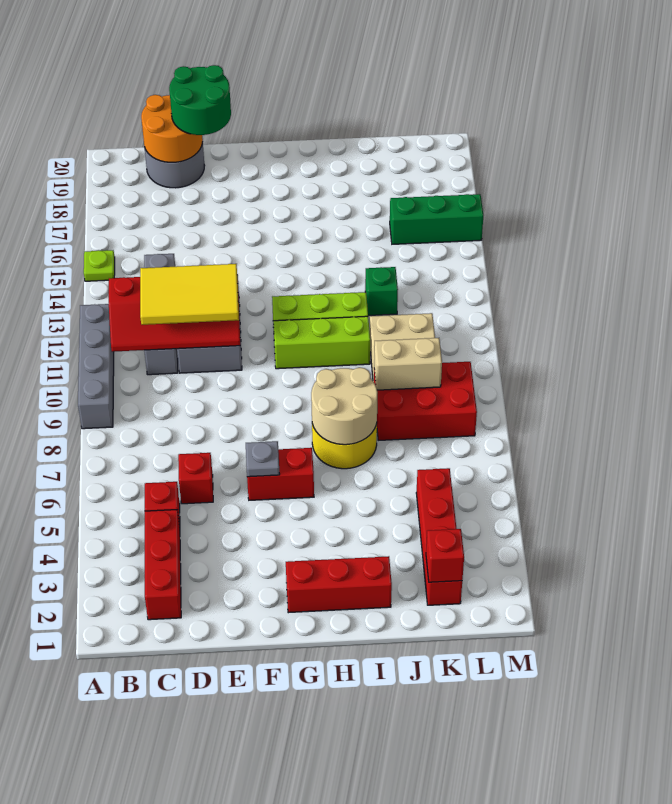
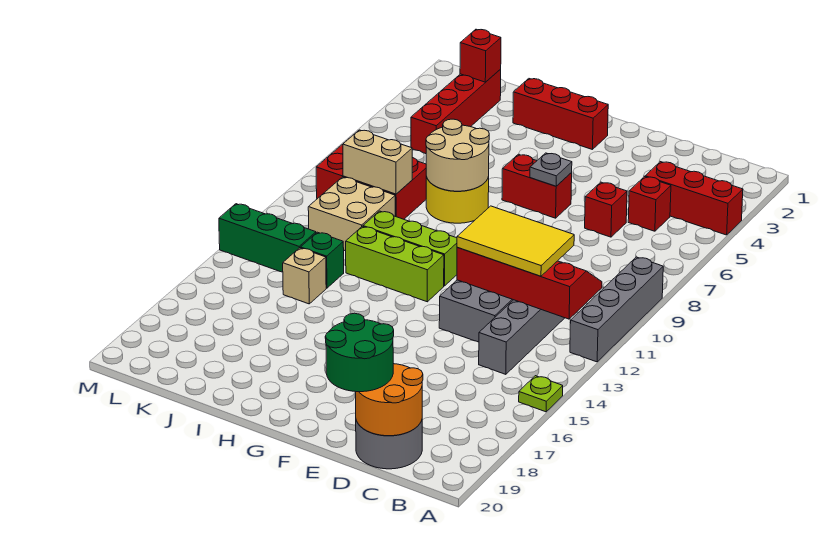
red 1x3 brick [145,510,181,620] -> red 1x3 brick turned to [645,162,743,235]
none -> tan 1x1 brick [283,248,326,304]
green 1x3 brick [390,194,483,244] -> green 1x3 brick moved to [219,204,316,272]

